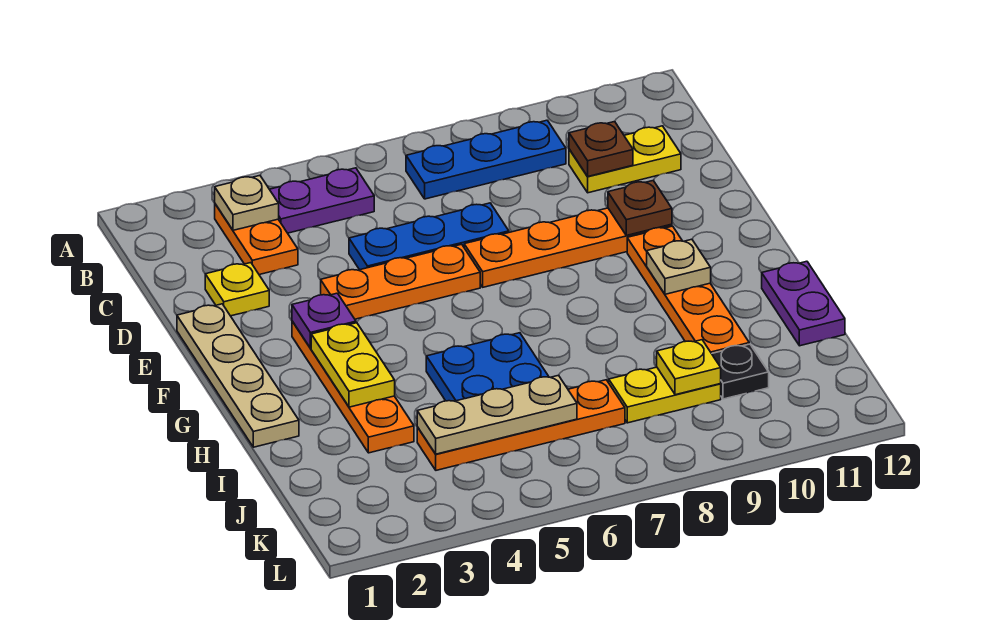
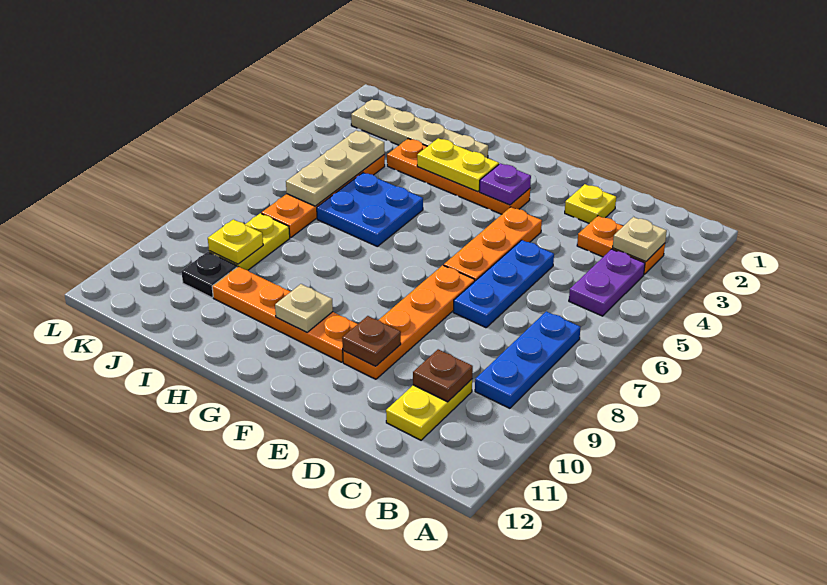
tan 1x4 plate [177,304,299,447] -> tan 1x4 plate moved to [351,99,488,158]
purple 1x2 plate [762,261,845,346] -> none

